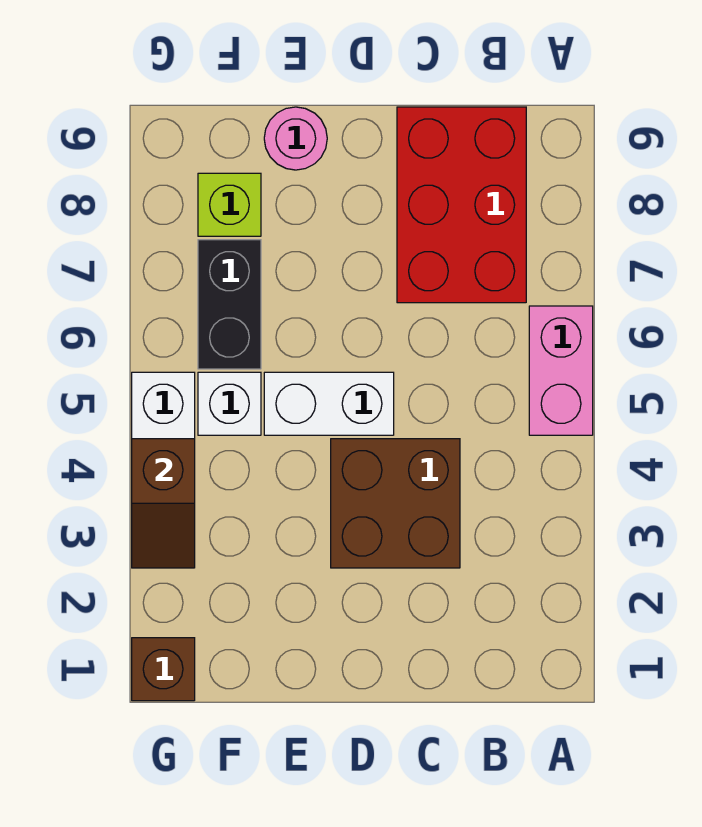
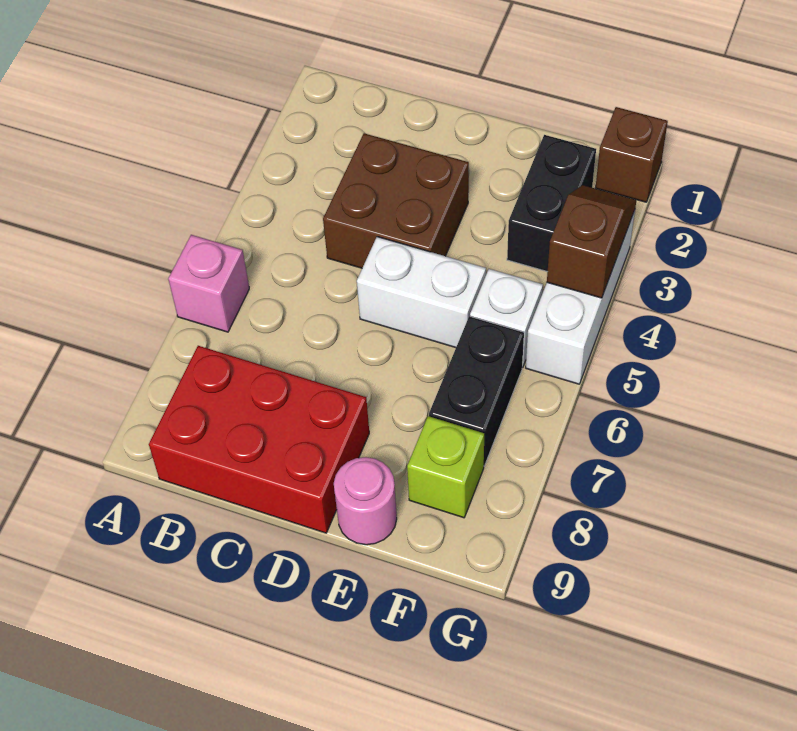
pink 1x2 brick [529,306,593,435] -> pink 1x1 brick [168,235,249,332]
red 2x3 brick [397,107,526,303] -> red 2x3 brick turned to [149,346,369,533]
none -> black 1x2 brick [507,135,596,272]

